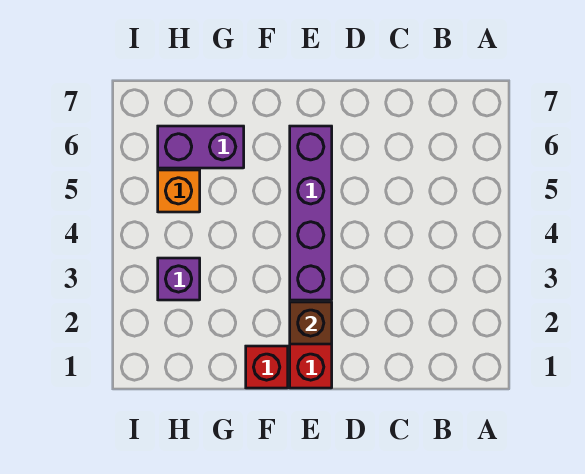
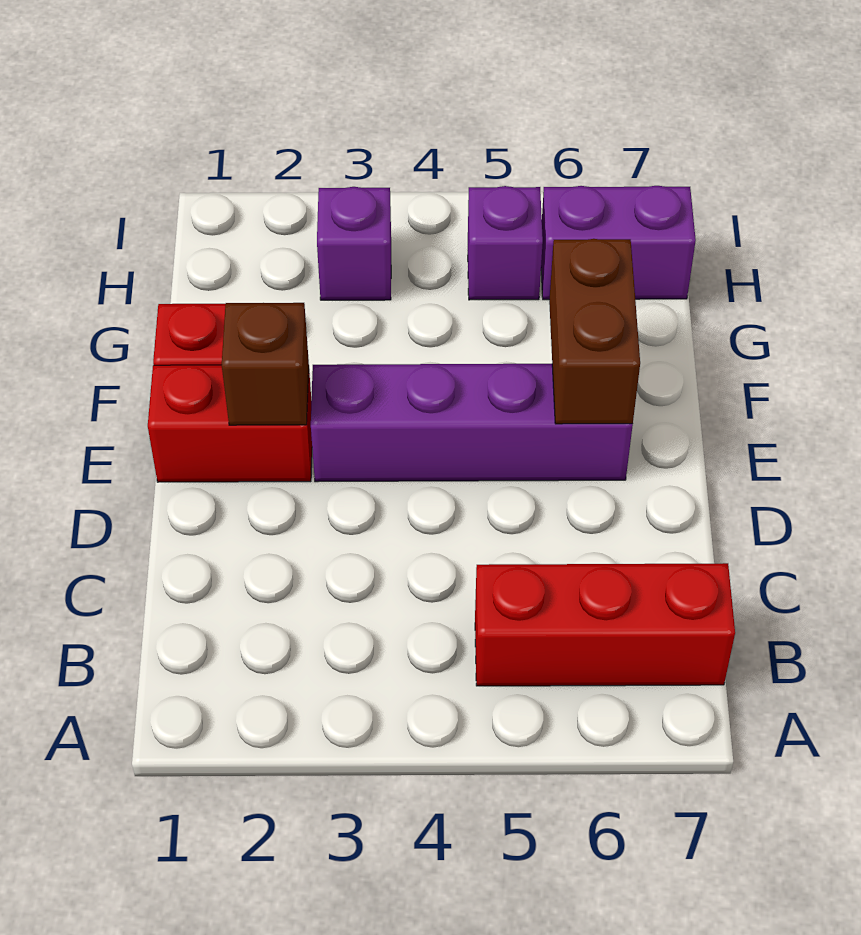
none -> red 1x3 brick [475,563,735,686]
none -> brown 1x2 brick [549,239,640,424]
purple 1x2 brick [158,126,244,168] -> purple 1x2 brick turned to [541,186,696,300]
orange 1x1 brick [158,170,200,212] -> purple 1x1 brick [468,186,543,300]

